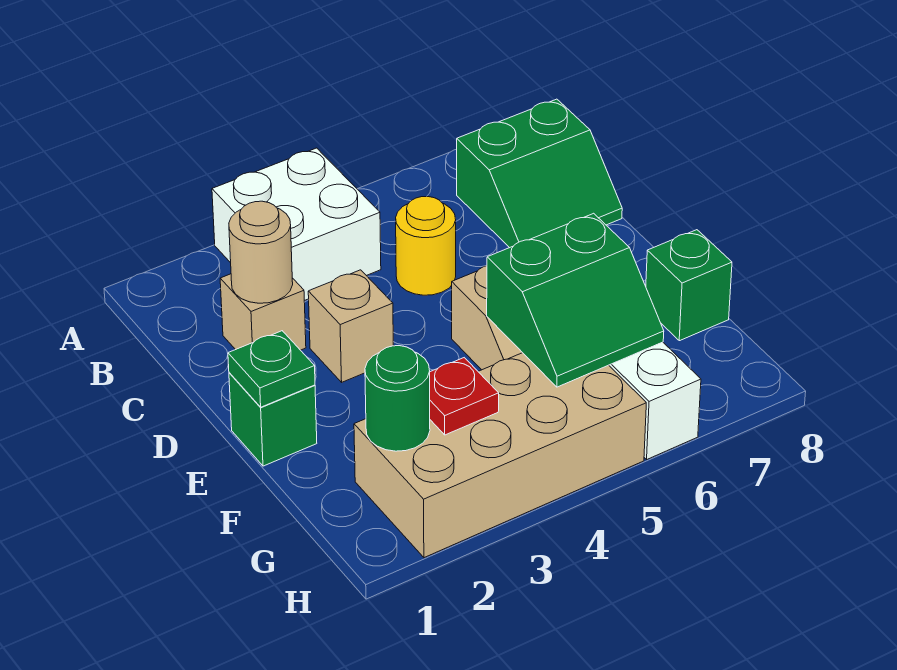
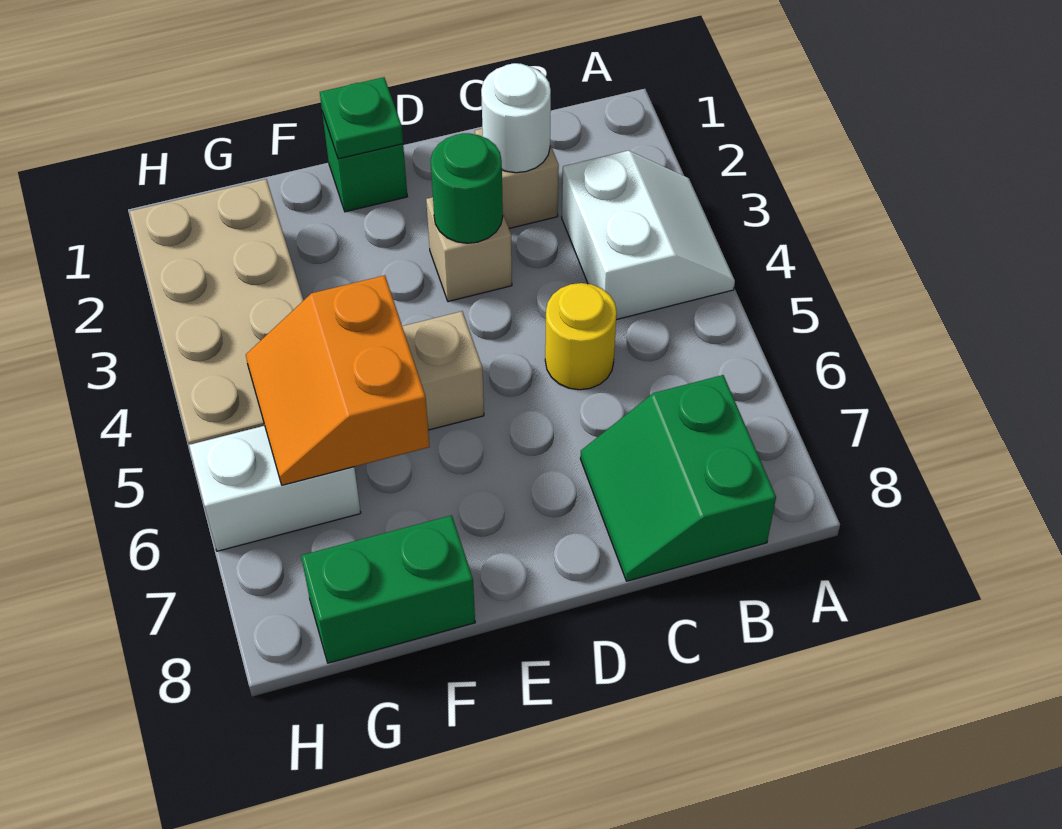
white 2x2 brick [212,148,381,301] -> white 2x2 slope [562,151,735,320]
tan 1x1 round brick [229,201,293,303] -> white 1x1 round brick [481,63,551,173]
green 2x2 slope [487,213,664,387] -> orange 2x2 slope [246,275,430,485]
green 1x1 brick [646,230,732,341] -> green 1x2 brick [301,515,475,663]
green 1x1 round brick [365,346,430,451] -> green 1x1 round brick moved to [431,133,503,243]
red 1x1 plate [430,358,499,435] -> none

